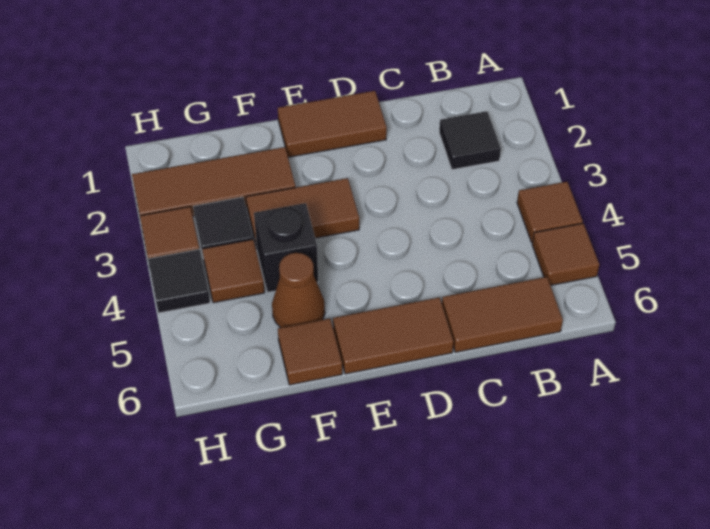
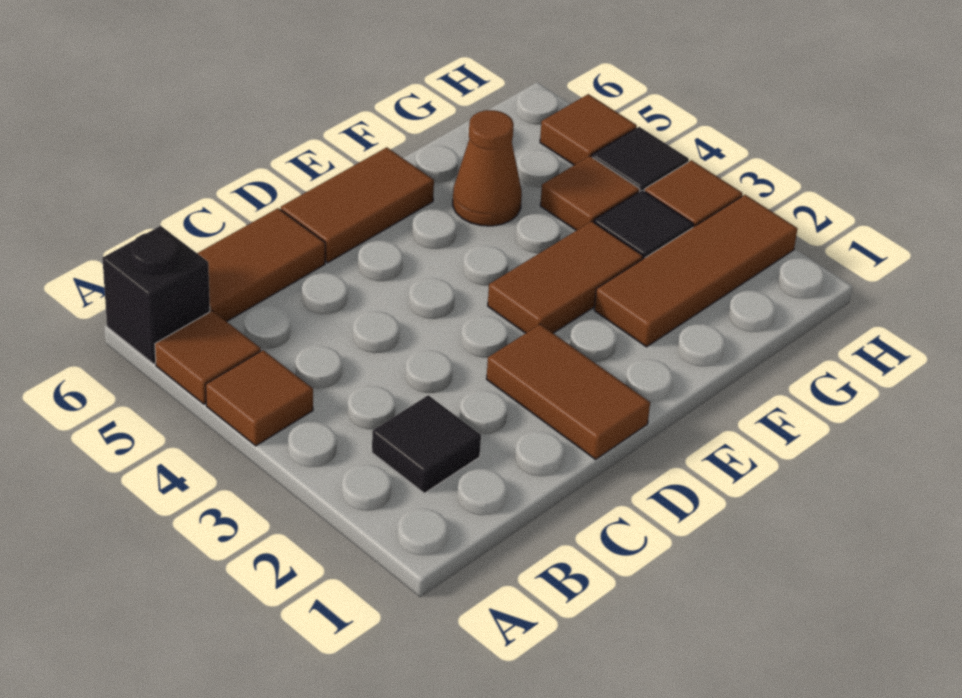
brown 1x2 tile [278,91,387,157] -> brown 1x2 tile turned to [487,324,650,459]
black 1x1 brick [254,203,318,293] -> black 1x1 brick moved to [102,226,210,364]
brown 1x1 tile [278,318,342,385] -> brown 1x1 tile moved to [540,94,637,165]

